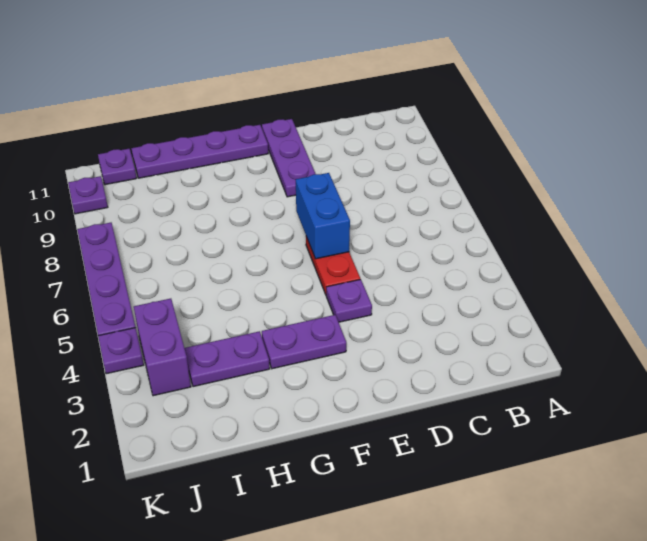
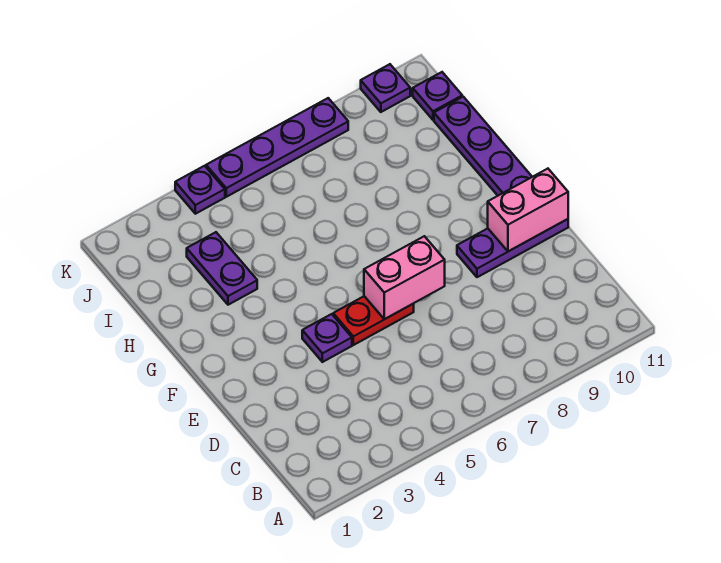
blue 1x2 brick [296,173,350,259] -> pink 1x2 brick [364,236,445,319]
none -> pink 1x2 brick [488,169,568,251]
purple 1x2 plate [262,315,346,369] -> none
purple 1x2 brick [134,299,191,396] -> none

